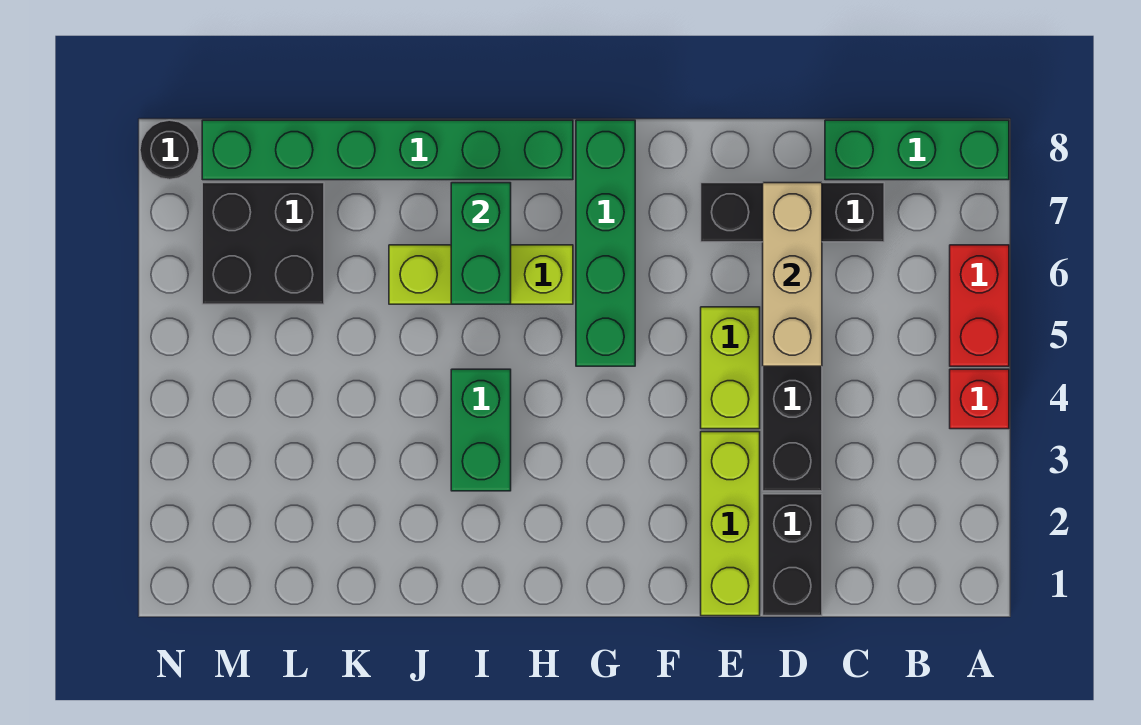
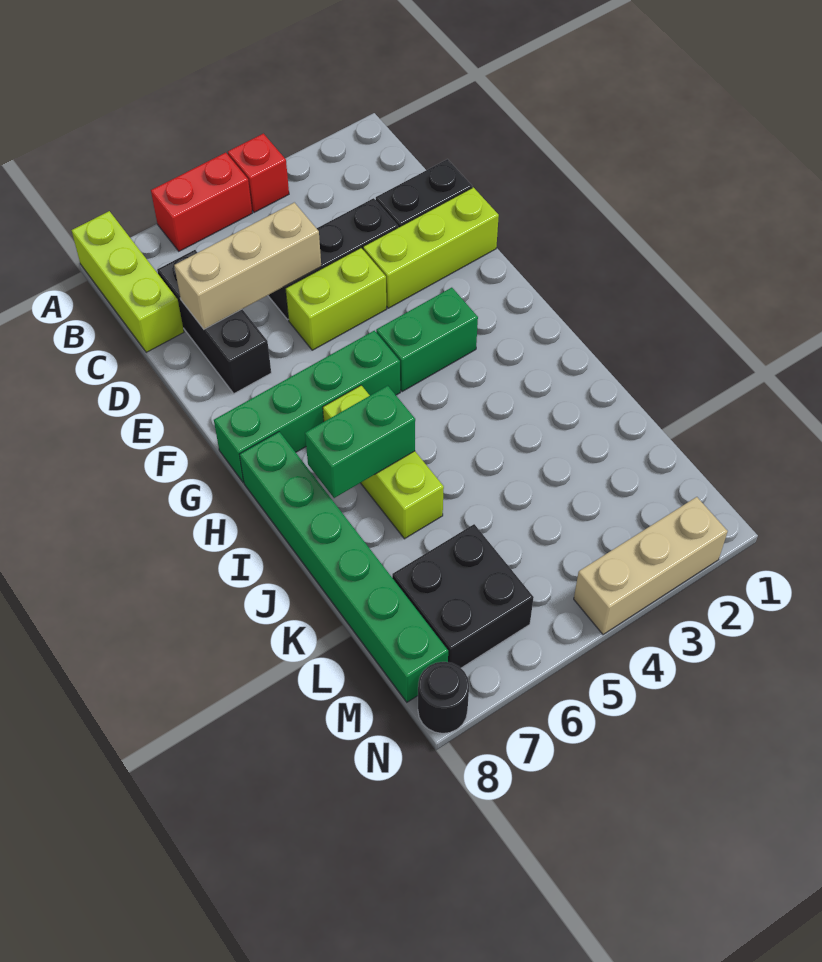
green 1x3 brick [825,120,1009,180] -> lime 1x3 brick [72,211,184,352]
green 1x2 brick [451,369,511,491] -> green 1x2 brick moved to [376,288,478,392]
none -> tan 1x3 brick [574,497,728,634]

